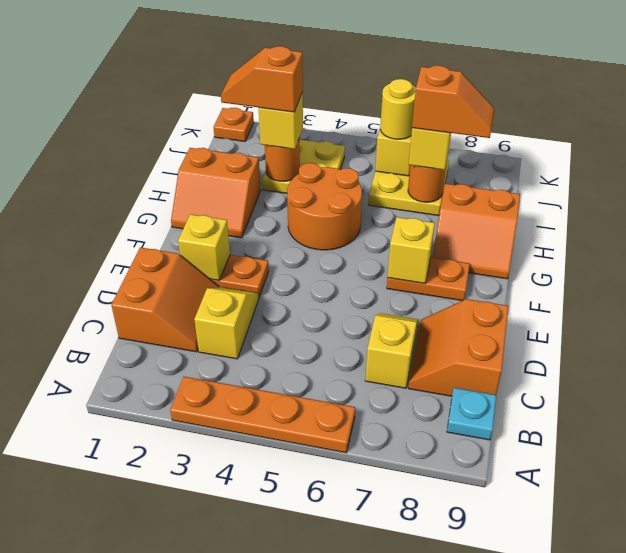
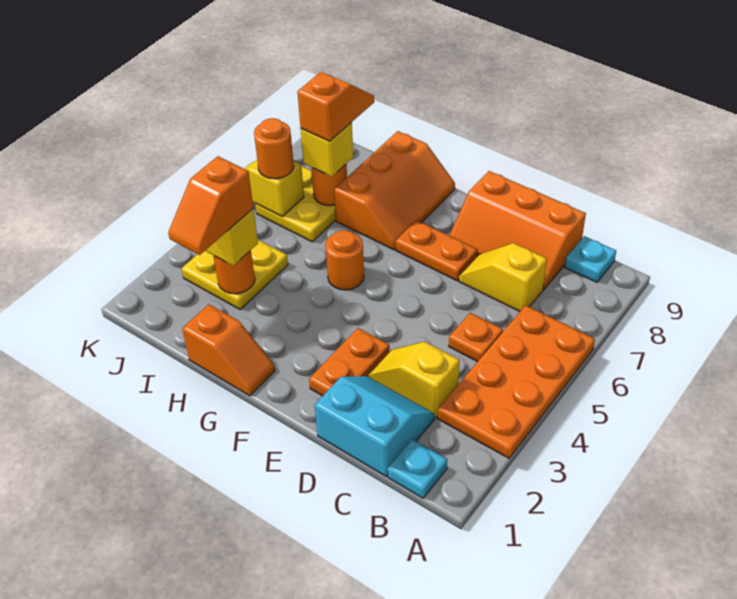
orange 1x4 plate [170,377,355,453] -> orange 2x4 plate [437,305,595,458]
none -> cyan 1x1 plate [388,439,447,498]
orange 2x2 slope [111,247,219,352] -> cyan 2x2 slope [315,376,435,476]
orange 2x2 slope [408,299,508,396] -> orange 2x3 slope [449,171,586,290]
yellow 1x1 brick [178,214,230,280] -> none
orange 1x2 plate [387,257,470,301] -> orange 1x2 plate turned to [396,220,478,281]
yellow 1x1 brick [387,217,435,283] -> none
orange 2x2 slope [171,148,261,238] -> orange 1x2 slope [182,304,275,396]
orange 2x2 round brick [287,163,362,250] -> orange 1x1 round brick [325,230,364,290]
orange 2x2 slope [433,184,520,279] -> orange 2x3 slope [334,131,455,250]
yellow 1x1 round brick [380,79,416,139] -> orange 1x1 round brick [254,118,294,179]
orange 1x1 plate [214,108,254,141] -> orange 1x1 plate moved to [449,313,503,362]

